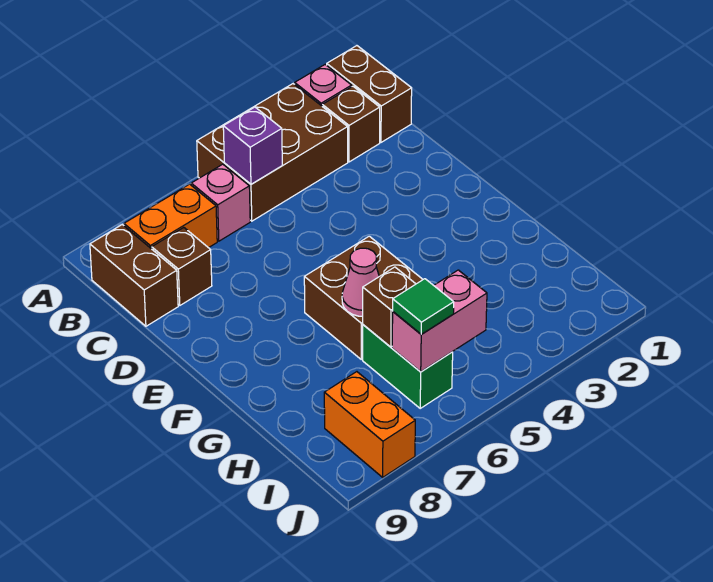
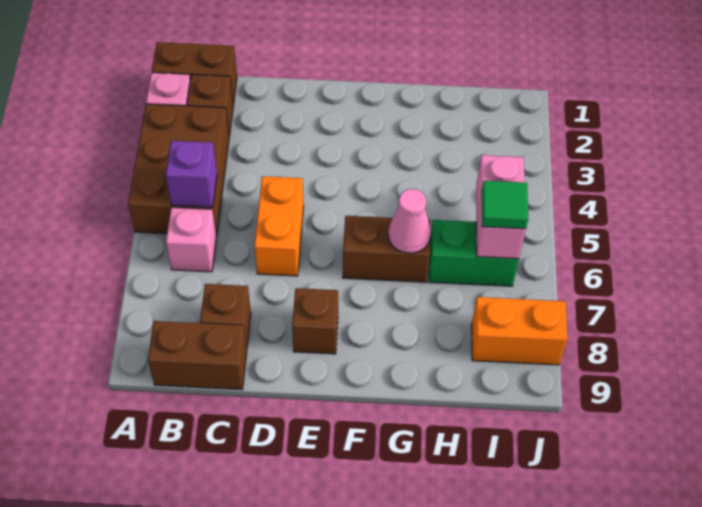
orange 1x2 brick [124,184,217,249] -> orange 1x2 brick moved to [254,176,304,276]
brown 2x2 brick [304,236,423,359] -> brown 1x2 brick [343,216,431,282]
brown 1x1 brick [363,267,415,347] -> brown 1x1 brick moved to [292,288,338,354]

